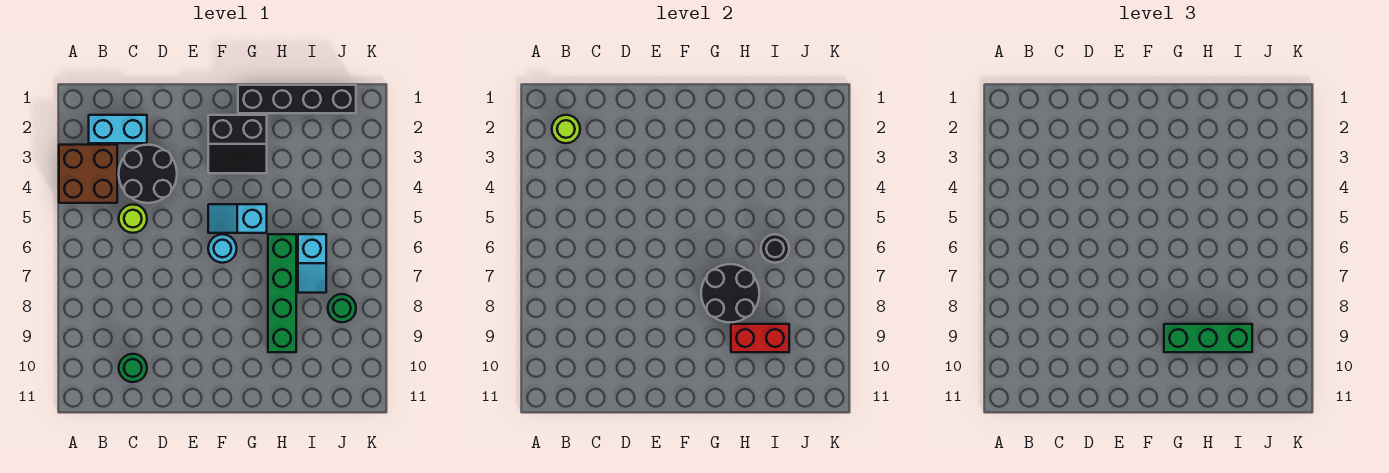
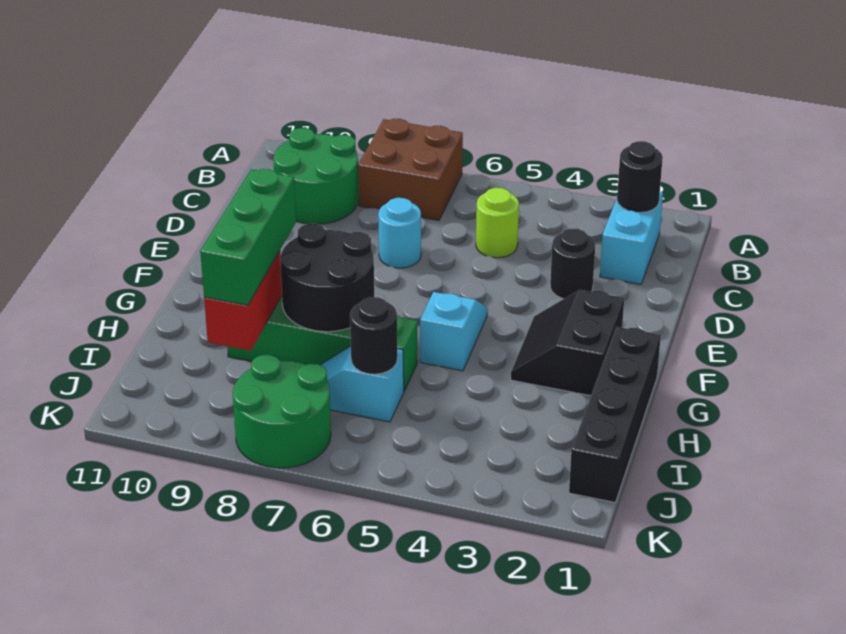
brown 2x2 brick [59,145,117,203] -> brown 2x2 brick moved to [358,119,463,220]
lime 1x1 round brick [552,115,580,143] -> black 1x1 round brick [617,141,663,213]
black 2x2 round brick [119,145,177,203] -> black 1x1 round brick [550,229,595,299]
green 1x1 round brick [119,354,147,382] -> green 2x2 round brick [273,128,359,224]
cyan 1x1 round brick [208,234,237,263] -> cyan 1x1 round brick moved to [378,198,421,268]
green 1x1 round brick [328,294,356,322] -> green 2x2 round brick [233,355,331,468]

